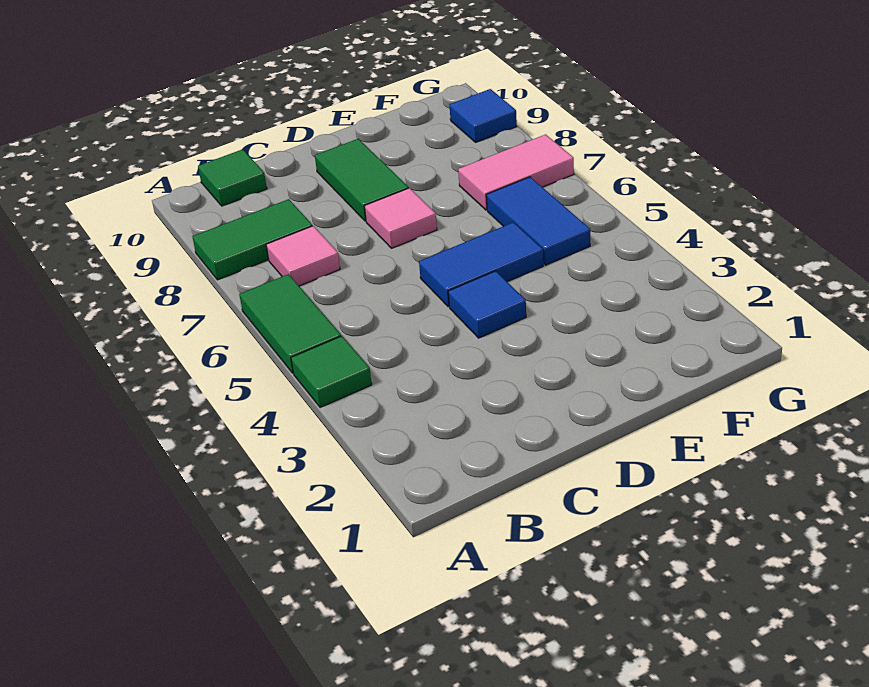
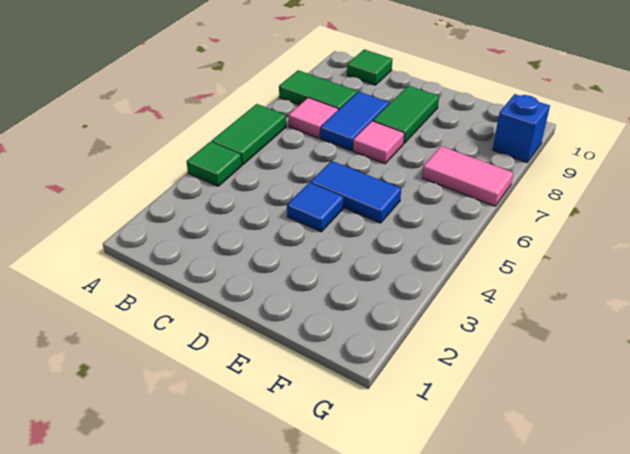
blue 1x2 tile [486,177,590,265] -> blue 1x2 tile moved to [320,92,389,150]
blue 1x1 tile [450,89,517,142] -> blue 1x1 brick [493,94,550,162]

